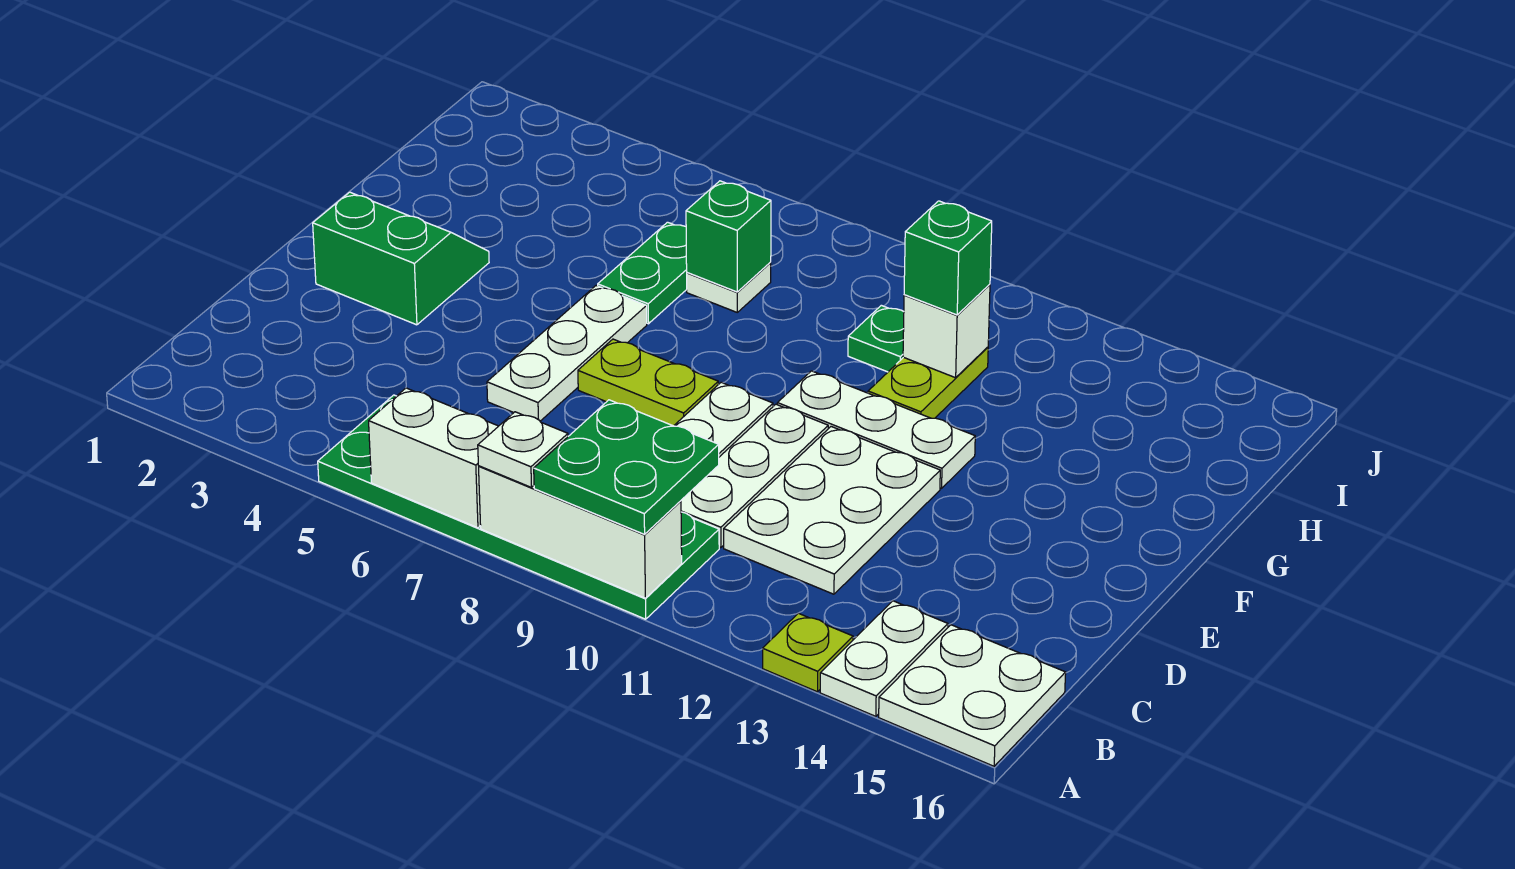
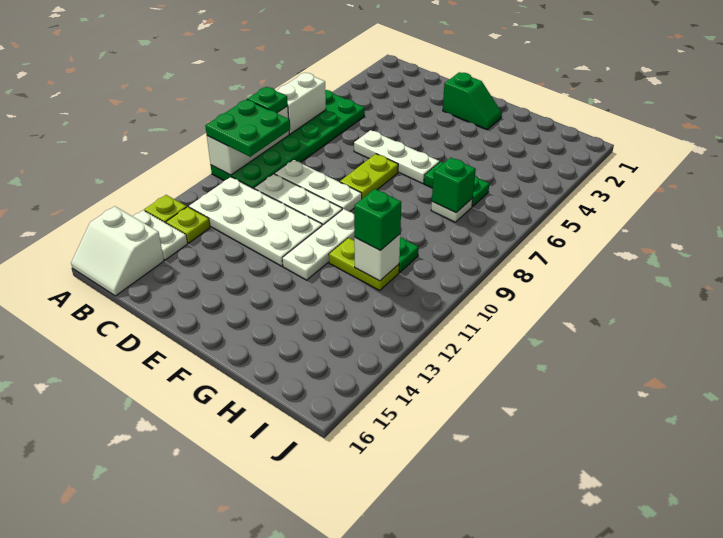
white 1x1 plate [478,412,568,488] -> green 1x1 plate [247,87,288,113]
white 2x2 plate [879,625,1066,766] -> white 2x2 slope [71,206,164,296]
none -> lime 1x1 plate [166,207,210,243]
white 2x3 plate [724,427,940,594] -> white 2x4 plate [189,177,322,266]
green 2x2 slope [313,192,489,325] -> green 1x2 slope [443,72,502,129]

